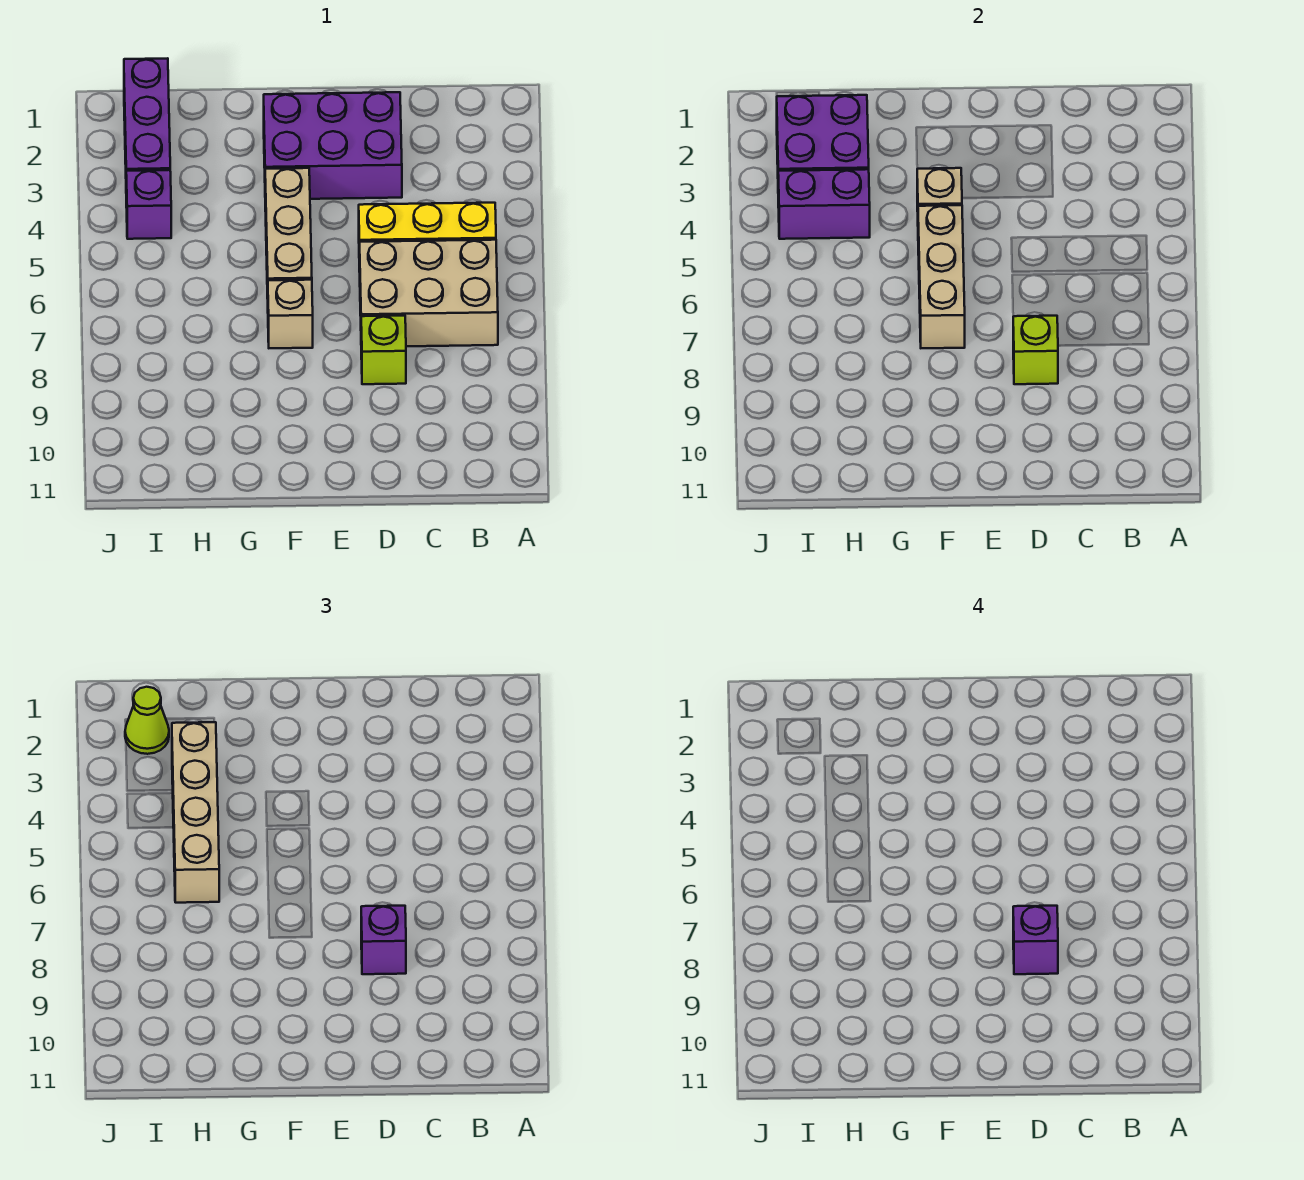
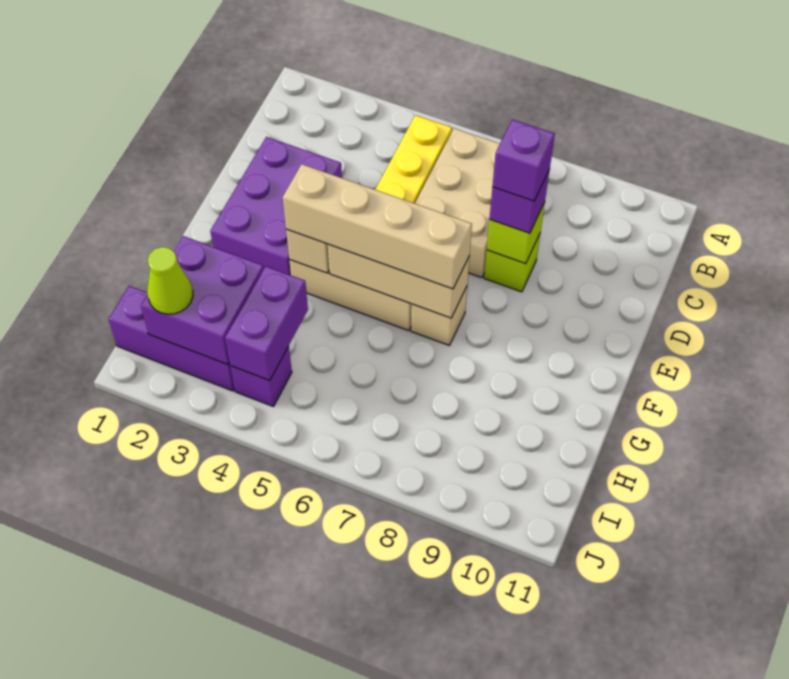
tan 1x4 brick [172,722,219,903] -> tan 1x4 brick moved to [283,164,472,289]

